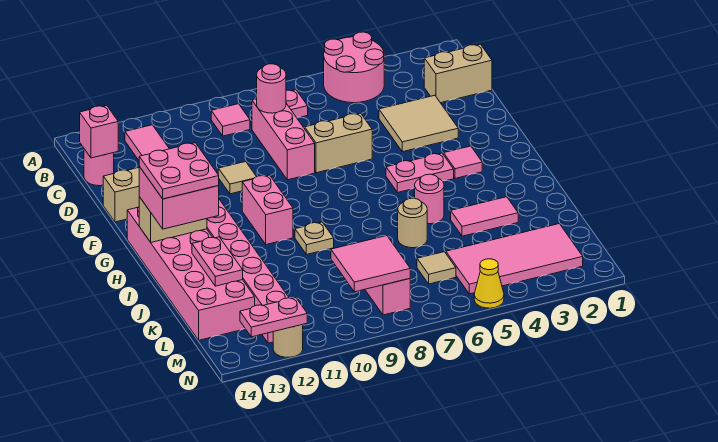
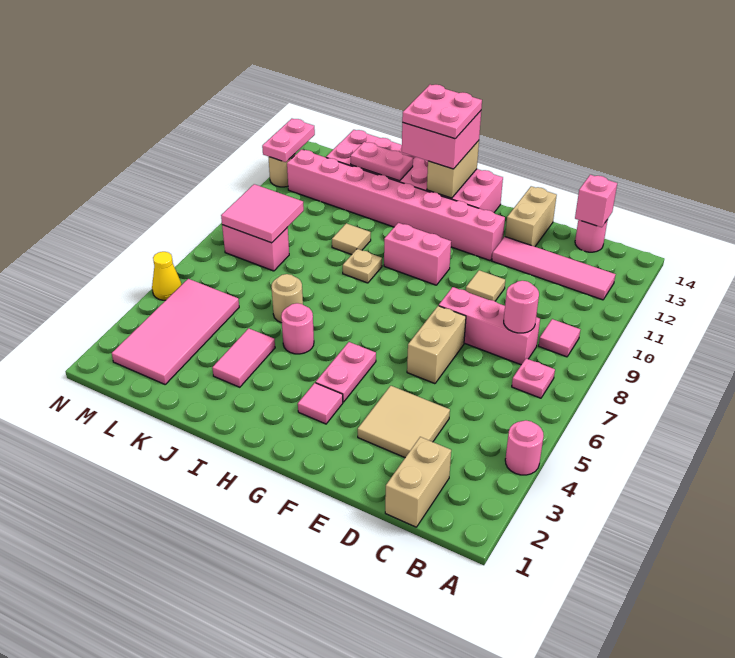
pink 2x2 round brick [324,32,384,103] -> pink 1x1 round brick [505,420,543,475]
tan 1x1 tile [417,252,456,284] -> tan 1x1 tile moved to [332,223,371,255]

